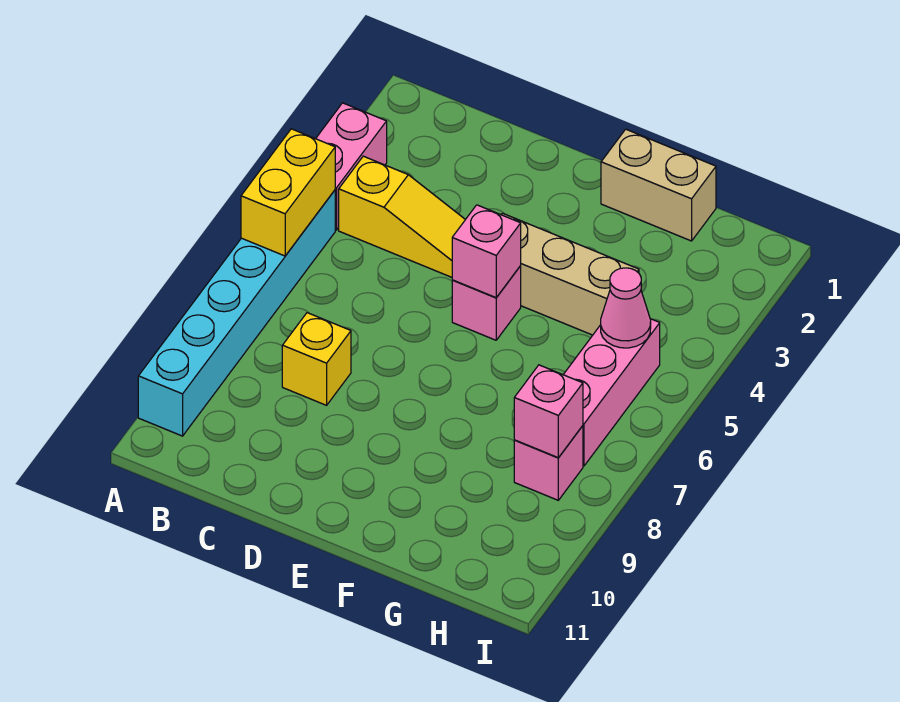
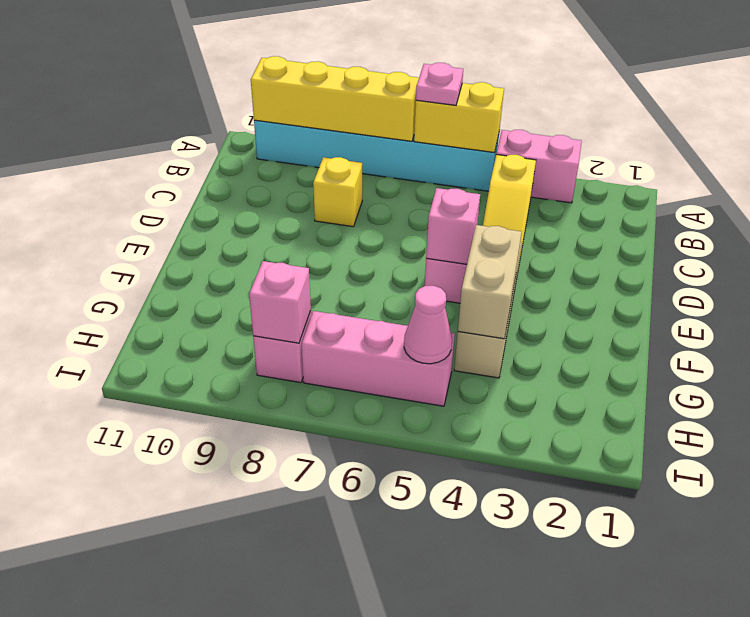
none -> pink 1x1 plate [416,63,463,105]
none -> yellow 1x4 brick [251,56,419,141]
tan 1x2 brick [601,129,716,241] -> tan 1x2 brick moved to [458,225,522,339]

